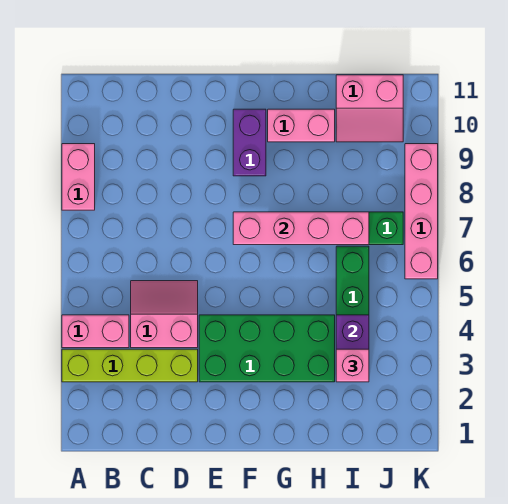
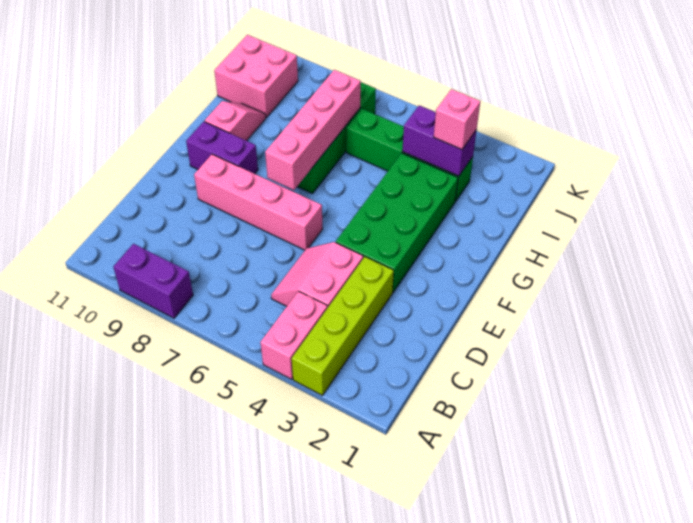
pink 1x2 brick [62,144,95,210] -> purple 1x2 brick [113,244,193,318]
pink 1x2 brick [268,109,335,142] -> pink 1x2 slope [205,101,266,141]
pink 2x2 slope [336,75,403,142] -> pink 2x2 brick [214,35,298,117]
pink 1x4 brick [405,144,438,279] -> pink 1x4 brick moved to [194,154,323,250]

